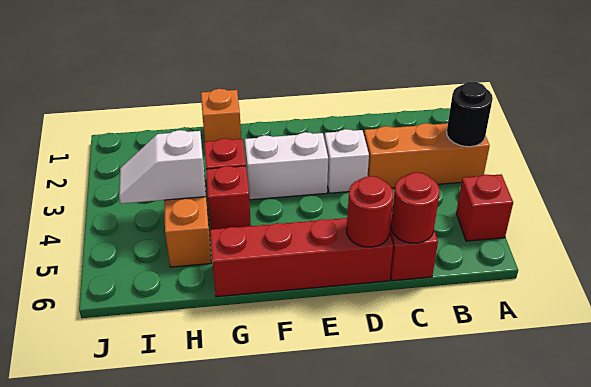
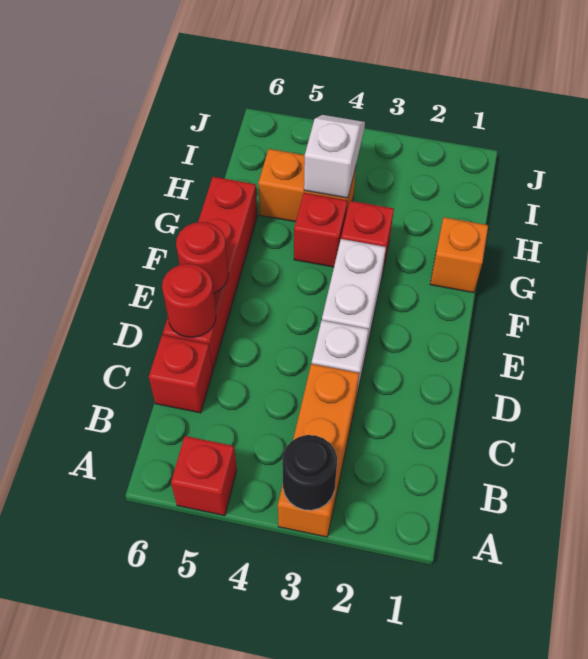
red 1x1 round brick [391,172,440,243] -> red 1x1 round brick moved to [176,222,228,293]

